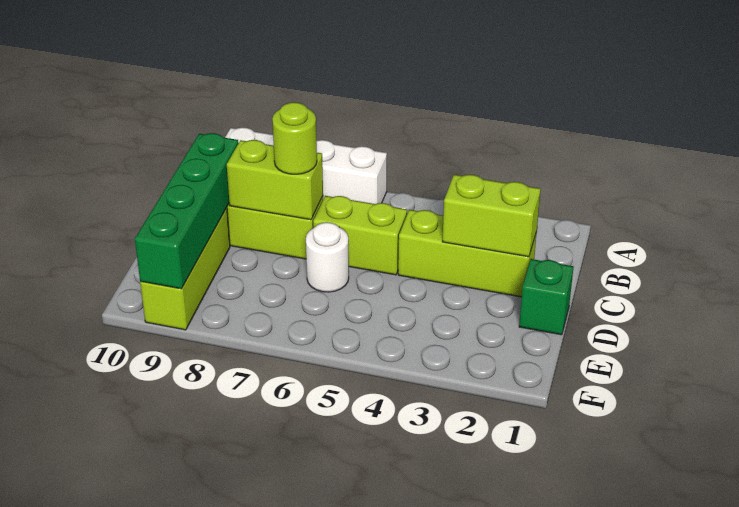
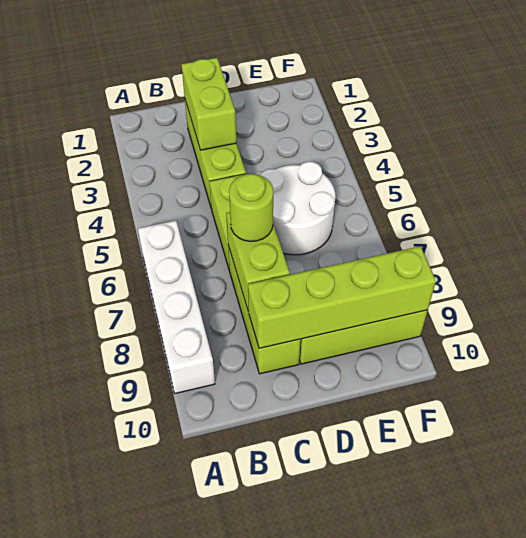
green 1x4 brick [135,133,238,289] -> lime 1x4 brick [248,246,436,348]
green 1x1 brick [519,259,574,335] -> none
white 1x1 round brick [306,222,349,292] -> white 2x2 round brick [260,162,336,255]

